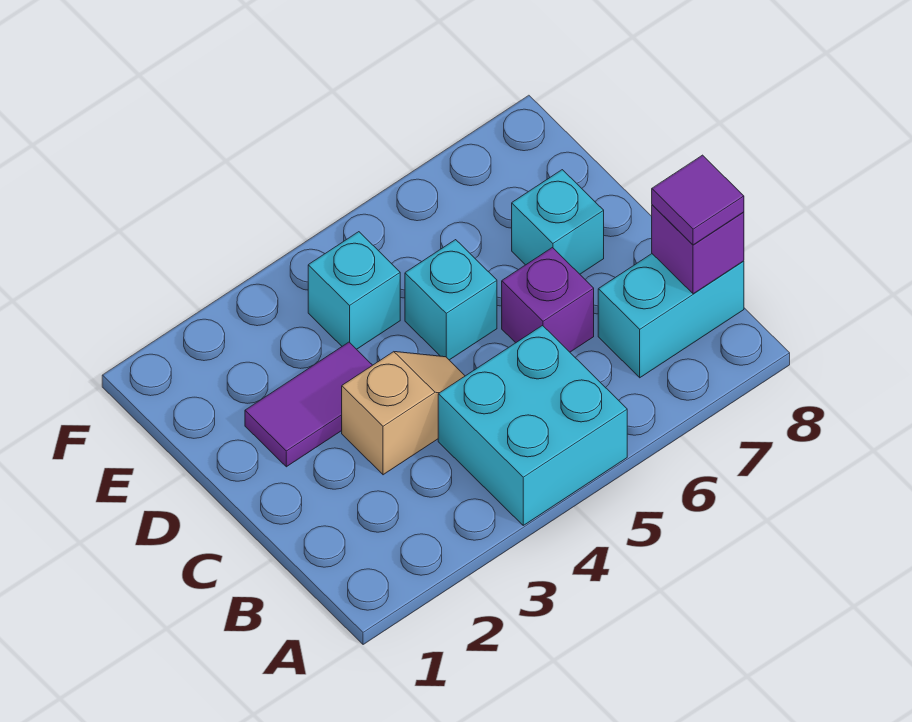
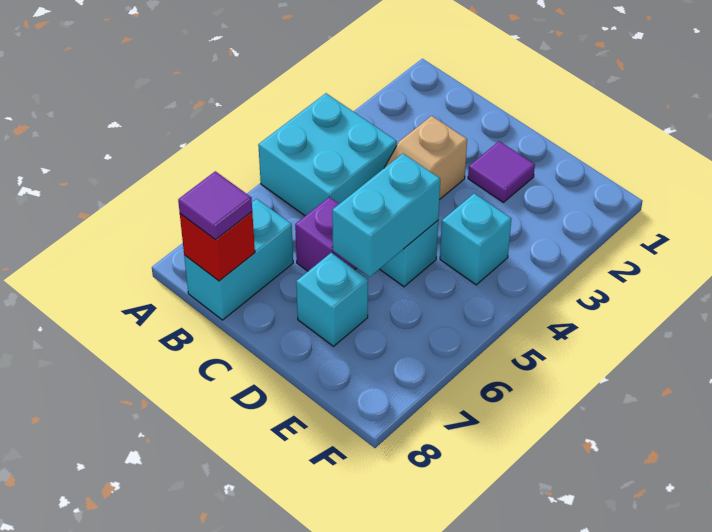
purple 1x1 brick [652,205,744,294] -> red 1x1 brick [180,212,255,281]
purple 1x2 tile [245,342,372,467] -> purple 1x1 tile [468,141,535,202]
none -> cyan 1x2 brick [332,154,440,277]

